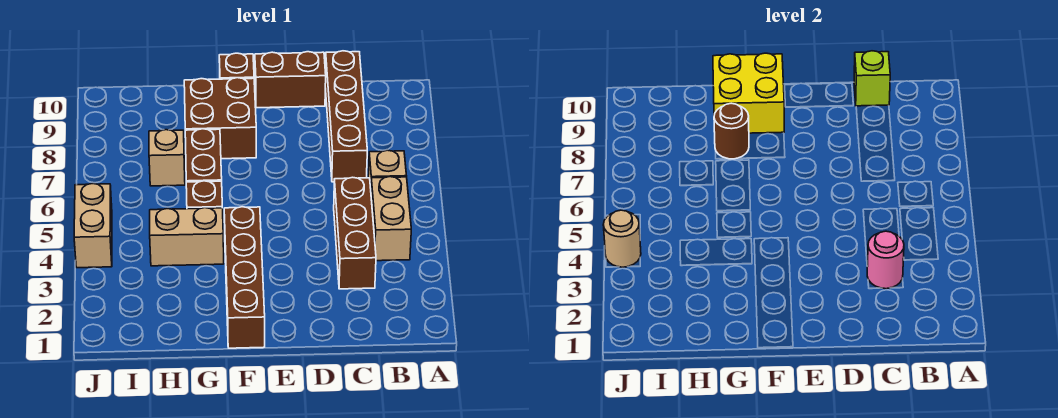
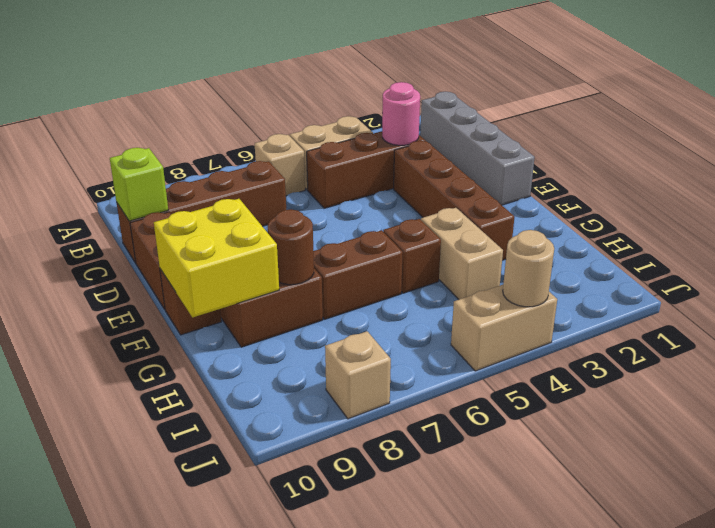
none -> grey 1x4 brick [420,92,535,205]
brown 1x4 brick [224,207,265,348] -> brown 1x4 brick turned to [394,141,515,260]
tan 1x1 brick [149,130,185,186] -> tan 1x1 brick moved to [325,331,391,419]

